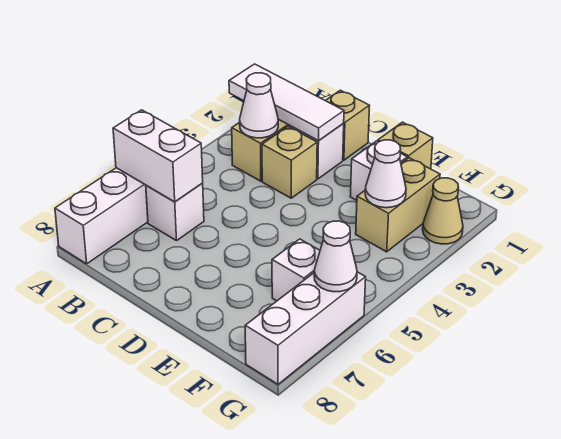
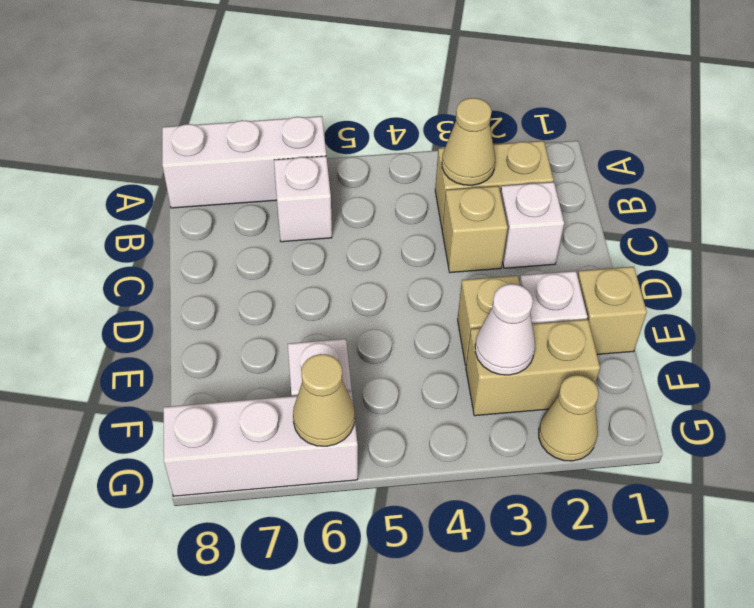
white 1x3 tile [229,64,344,141] -> none
white 1x2 brick [113,110,203,202] -> none
white 1x1 cone [240,73,278,138] -> tan 1x1 cone [442,98,495,185]
tan 1x1 brick [326,90,370,160] -> tan 1x1 brick moved to [458,276,520,365]
white 1x1 cone [314,221,357,292] -> tan 1x1 cone [293,354,355,446]

